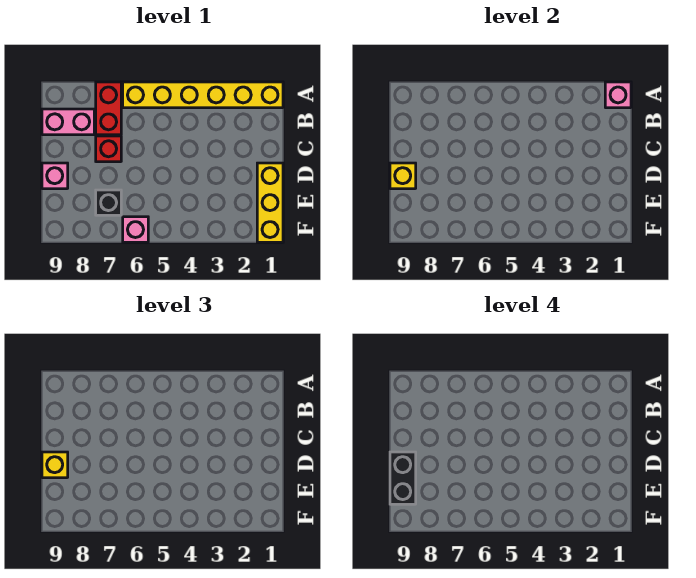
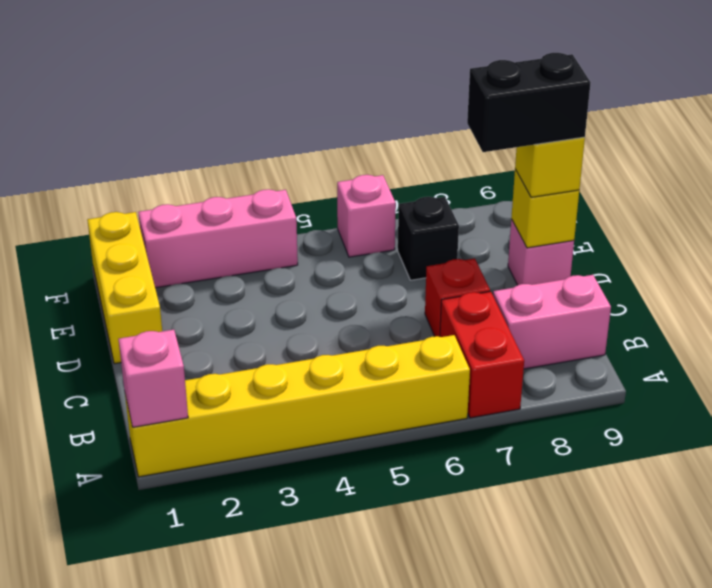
black 1x2 brick [390,452,416,504] -> black 1x2 brick turned to [467,53,591,152]
none -> pink 1x3 brick [138,189,298,288]

